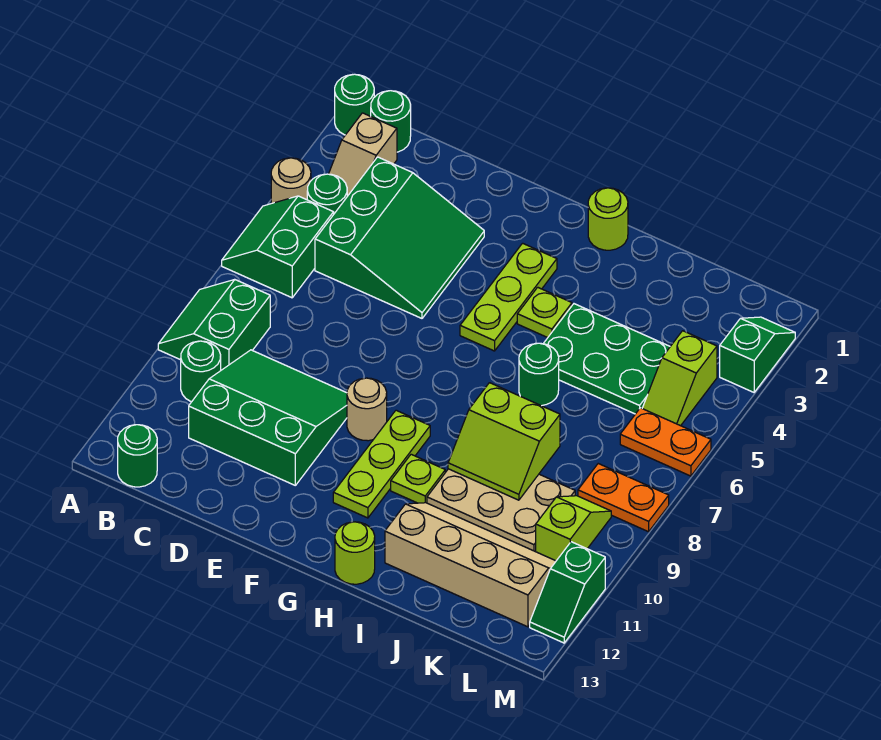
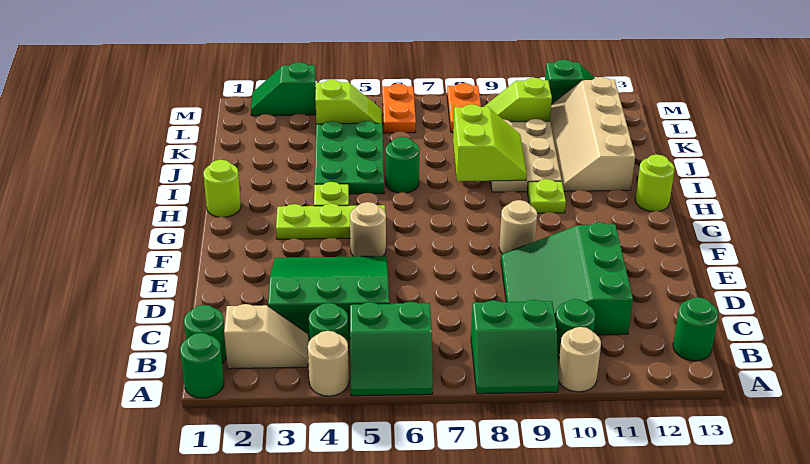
none -> tan 1x1 round brick [558,327,601,392]
none -> tan 1x1 round brick [350,202,386,257]
lime 1x3 plate [333,410,430,518] -> none

